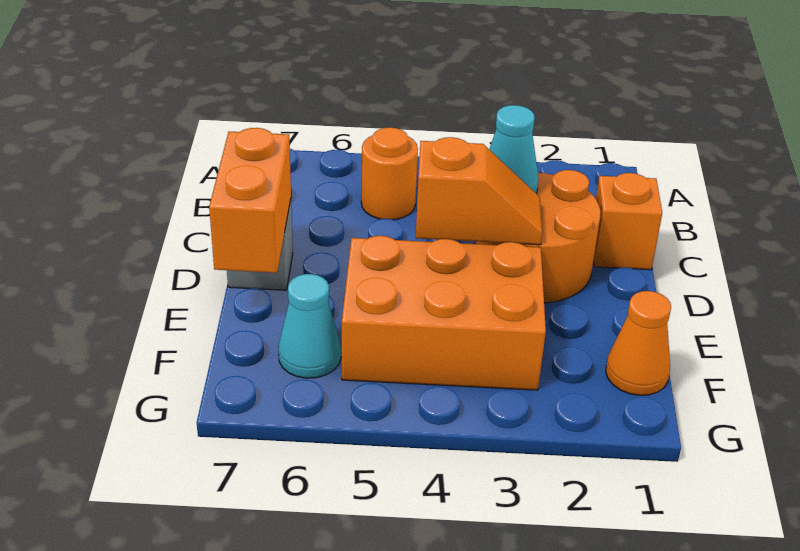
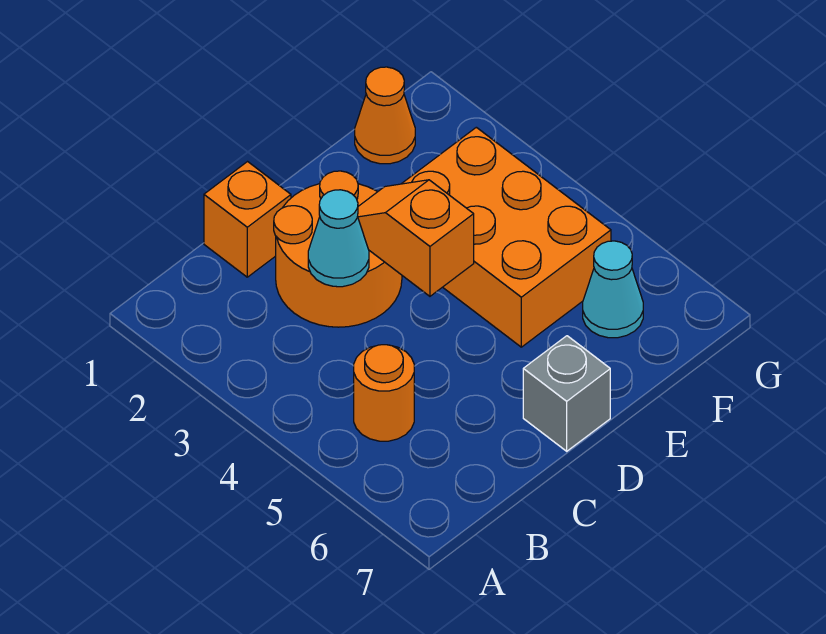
orange 1x2 brick [209,128,291,273] -> none

